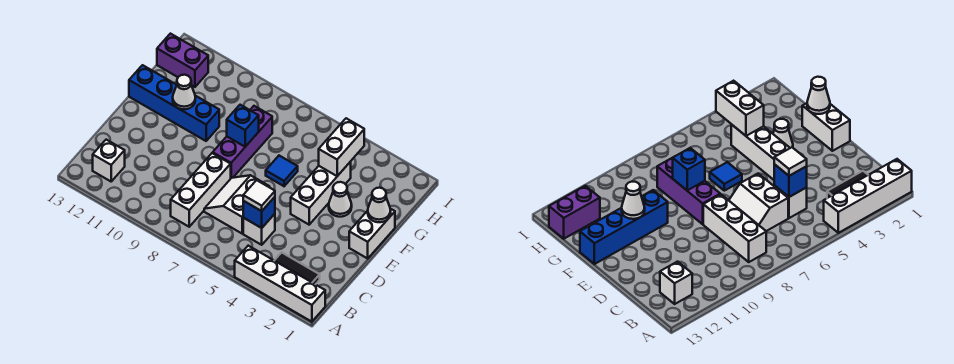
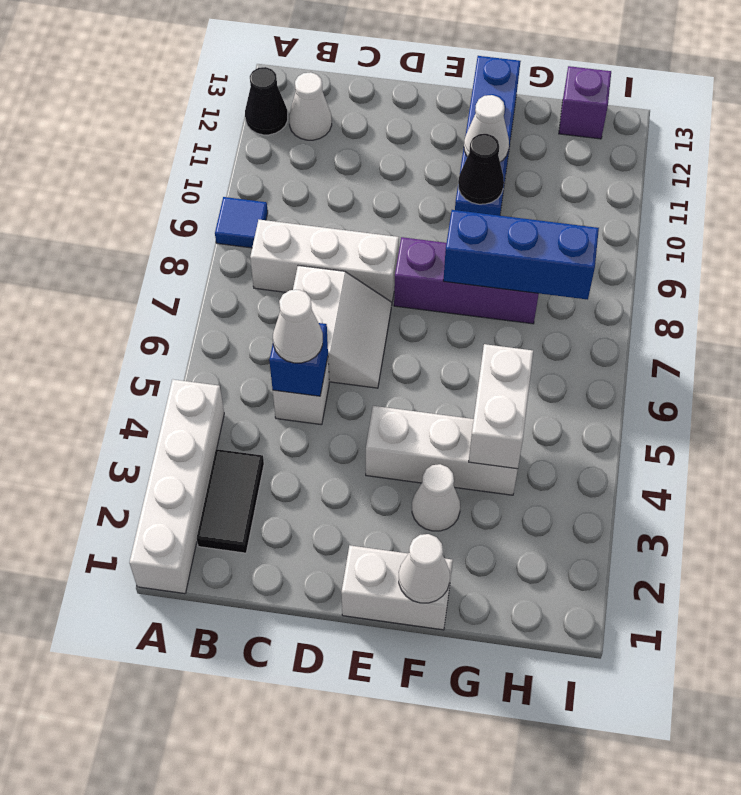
none -> black 1x1 cone [245,67,288,135]
white 1x1 brick [93,140,125,181] -> white 1x1 cone [289,72,332,140]
white 1x1 tile [243,180,275,211] -> white 1x1 cone [273,290,323,363]
white 2x2 slope [204,175,269,233] -> white 2x2 slope turned to [293,266,392,388]
blue 1x1 tile [266,156,298,186] -> blue 1x1 tile moved to [215,197,268,248]
blue 1x1 brick [227,105,259,147] -> blue 1x3 brick [443,210,599,300]
none -> black 1x1 cone [458,134,504,204]
white 1x2 brick [319,118,364,176] -> white 1x2 brick turned to [469,344,533,469]
purple 1x2 brick [157,34,208,87] -> purple 1x1 brick [559,66,611,139]

